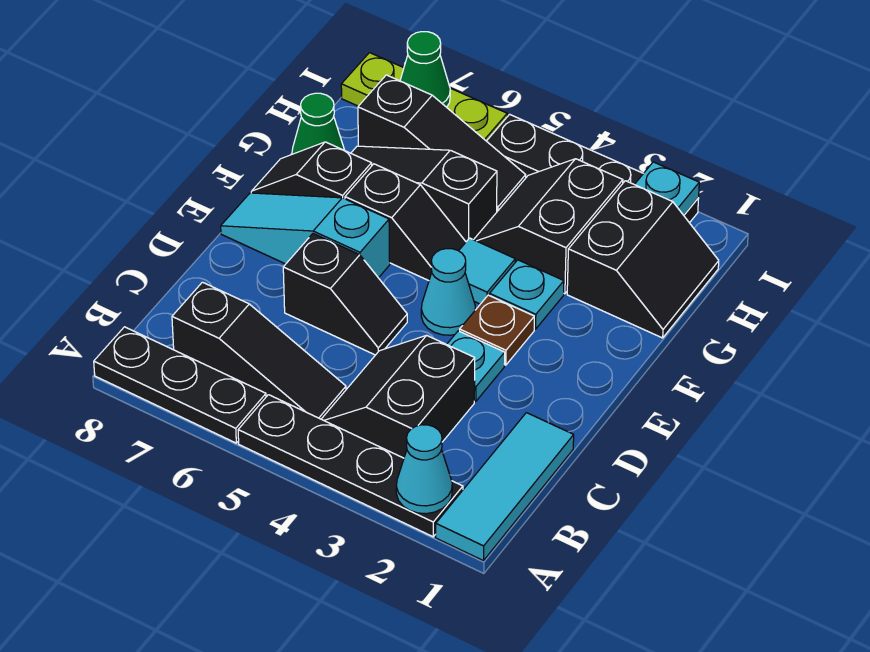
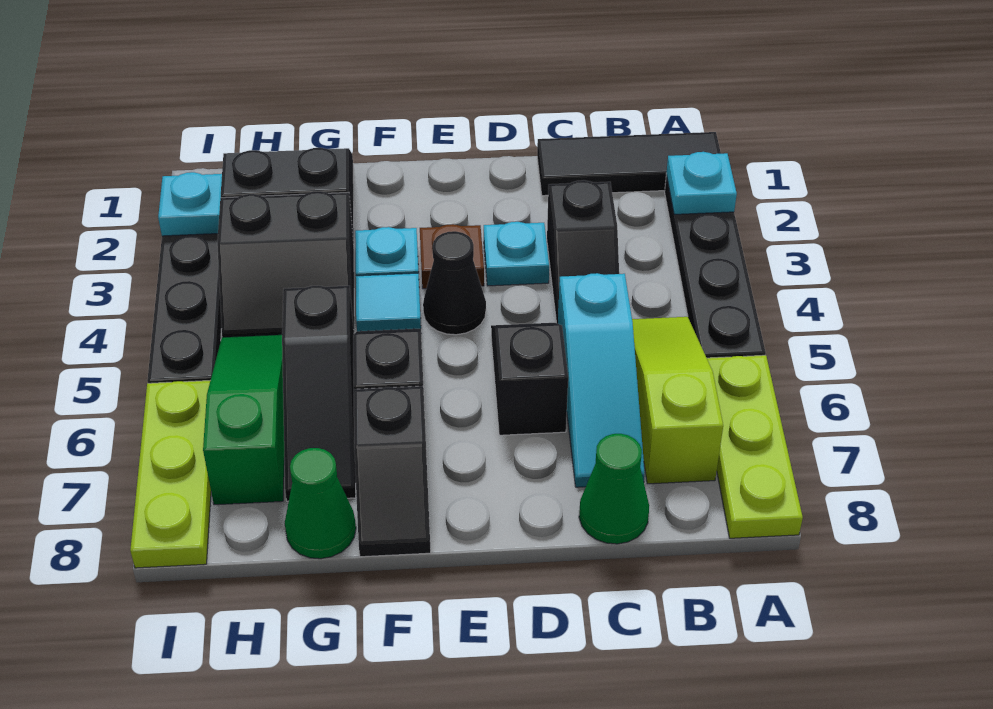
cyan 1x3 tile [436,413,574,561] -> black 1x3 tile [537,132,721,196]
cyan 1x1 cone [396,425,452,514] -> cyan 1x1 plate [666,152,737,214]
black 1x3 plate [94,327,266,443] -> lime 1x3 plate [707,355,803,538]
black 2x2 slope [322,335,475,458] -> black 1x2 slope [547,180,619,323]
black 1x3 slope [172,282,346,419] -> lime 1x3 slope [632,317,723,484]
cyan 1x1 cone [421,249,475,335] -> black 1x1 cone [423,231,486,335]
cyan 1x3 slope [221,193,390,278] -> cyan 1x3 slope moved to [558,273,645,487]
black 1x3 slope [358,75,526,211] -> green 1x3 slope [203,335,284,505]
green 1x1 cone [400,32,450,107] -> green 1x1 cone moved to [579,434,649,544]

